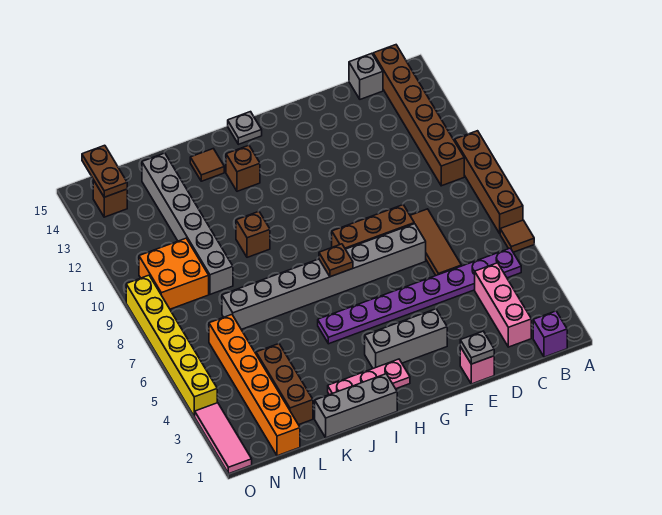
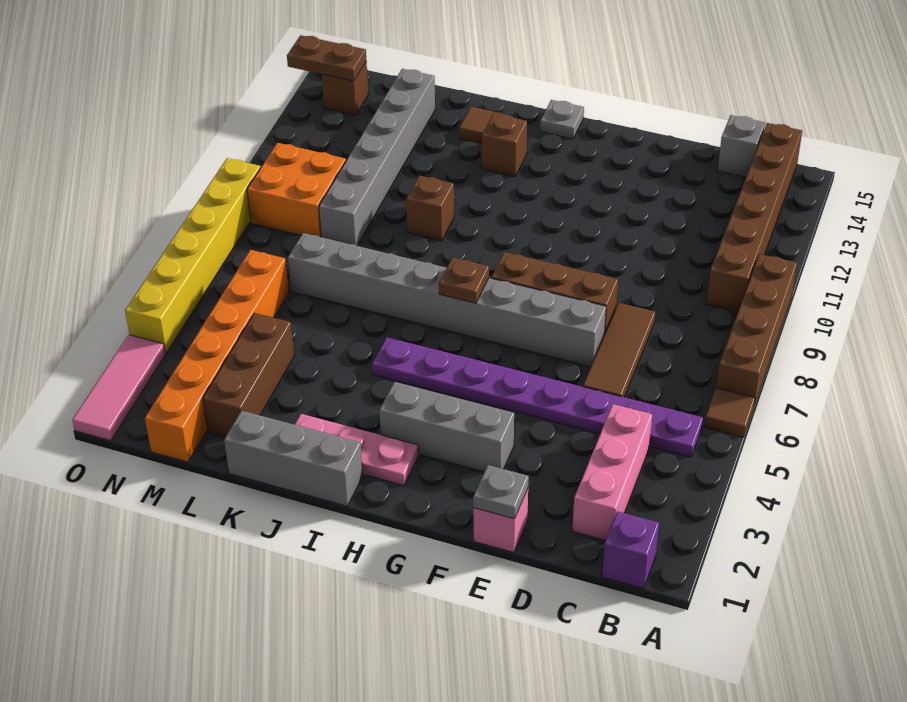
brown 1x2 plate [82,145,127,197] -> brown 1x2 plate turned to [287,35,366,81]

